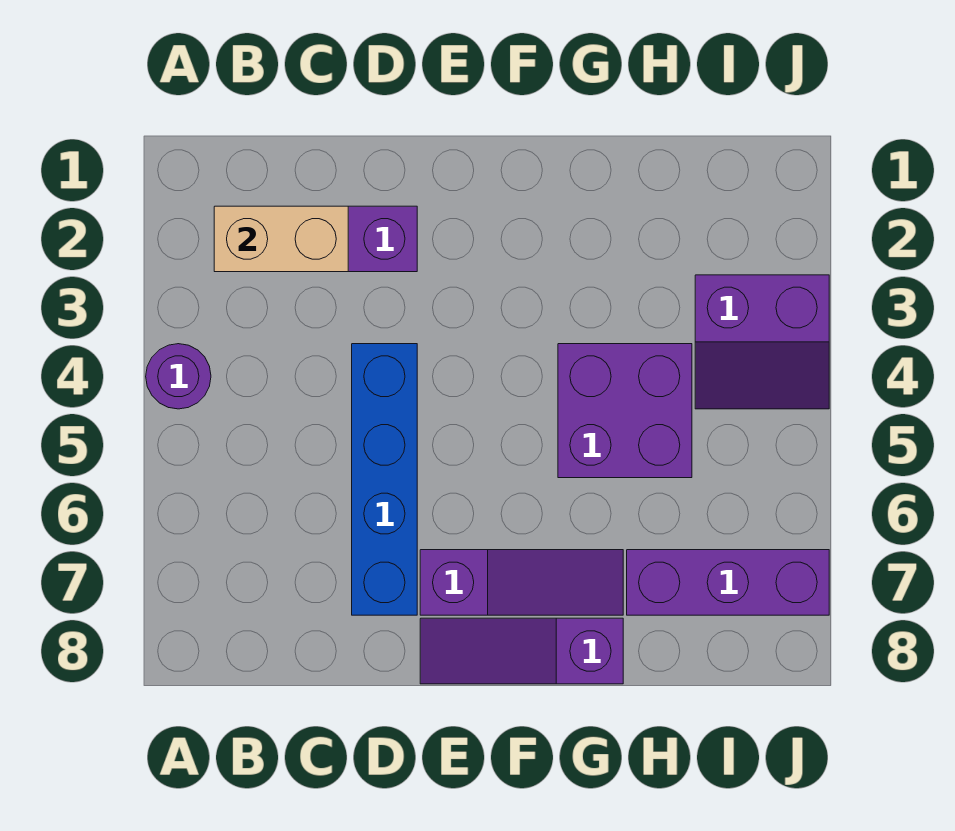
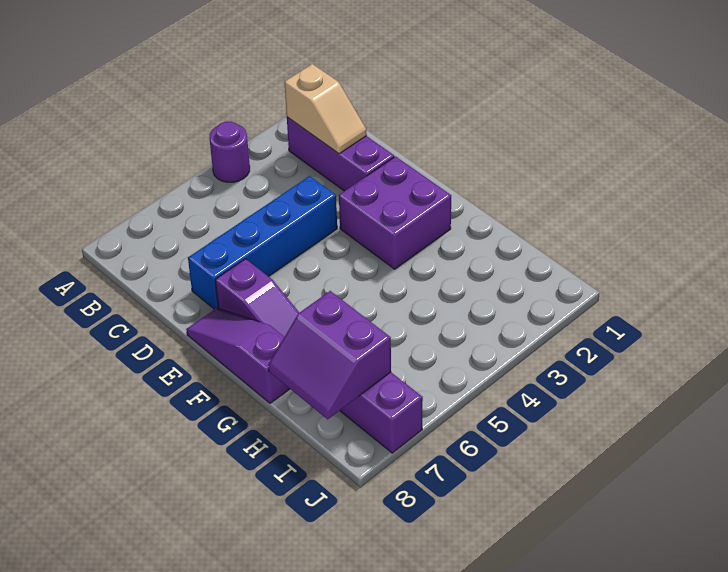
tan 1x2 brick [214,206,348,272] -> tan 1x2 slope [285,64,367,154]
purple 2x2 brick [558,344,692,478] -> purple 2x2 brick moved to [339,156,451,269]
purple 2x2 slope [695,275,829,409] -> purple 2x2 slope moved to [268,291,391,419]

